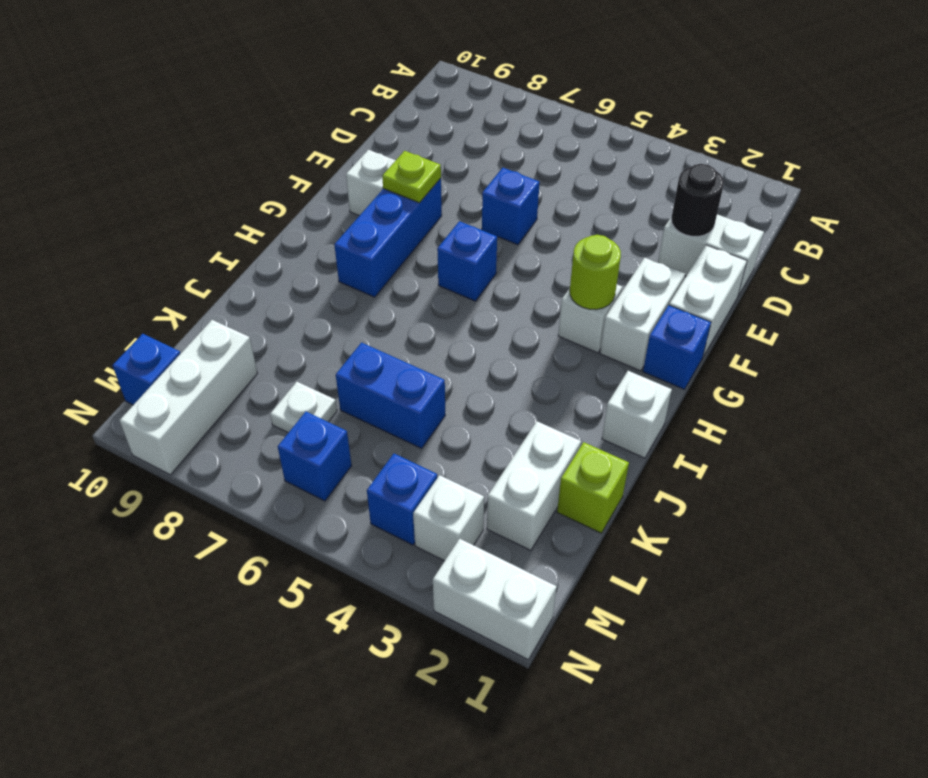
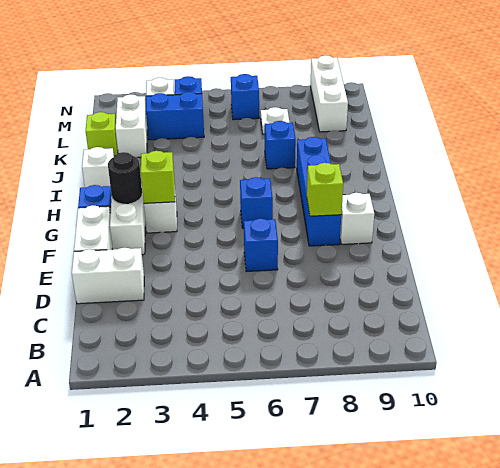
black 1x1 round brick [671,164,724,237] -> black 1x1 round brick moved to [108,152,142,204]
blue 1x3 brick [334,178,442,297] -> blue 1x4 brick [297,137,341,246]
lime 1x1 plate [382,151,441,203] -> lime 1x1 brick [307,163,343,216]
lime 1x1 round brick [570,235,621,310] -> lime 1x1 brick [141,151,175,203]
blue 1x2 brick [336,343,445,448] -> blue 1x2 brick moved to [146,92,204,140]
blue 1x1 brick [113,334,181,405] -> blue 1x1 brick moved to [265,121,296,169]
white 1x2 brick [433,539,557,660] -> none

